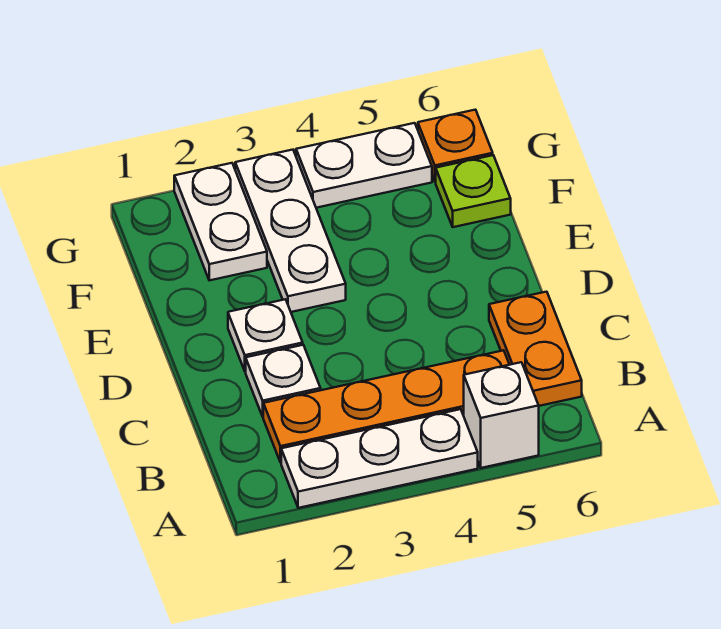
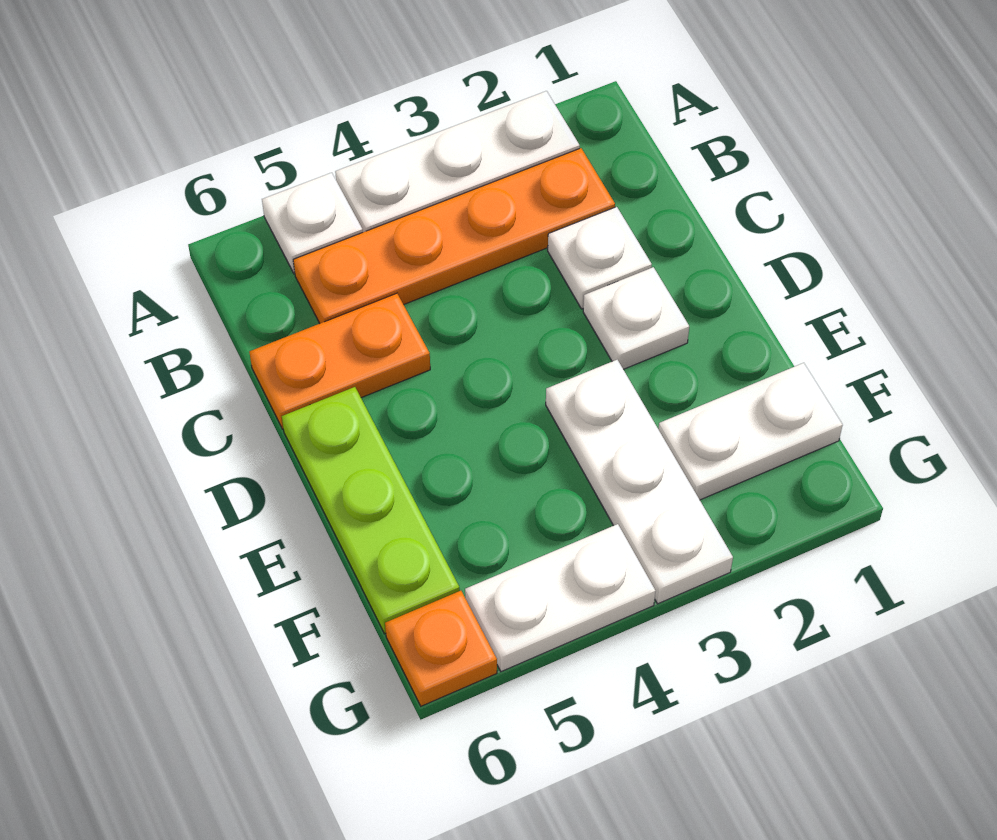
white 1x1 brick [464,362,539,468] -> white 1x1 plate [262,173,363,274]
orange 1x2 plate [489,292,582,406] -> orange 1x2 plate turned to [249,293,430,429]
white 1x2 plate [174,163,267,280] -> white 1x2 plate turned to [658,363,843,500]
lime 1x1 plate [436,155,511,227] -> lime 1x3 plate [282,387,460,634]

